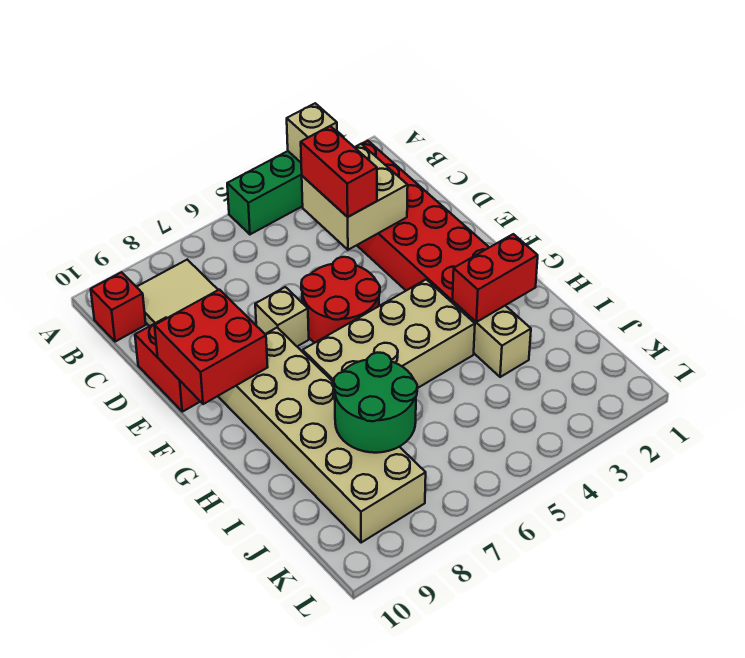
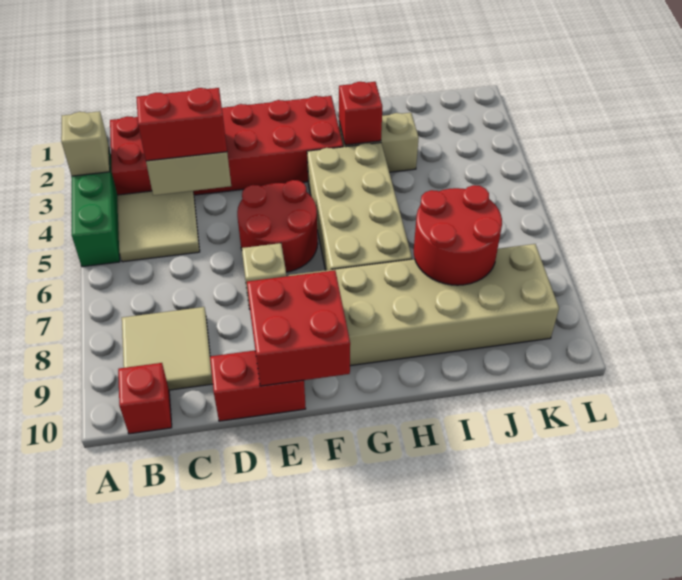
none -> tan 2x2 tile [117,191,200,262]
red 1x2 brick [453,234,538,322] -> red 1x1 brick [339,82,382,145]
green 2x2 round brick [334,353,417,453] -> red 2x2 round brick [414,185,502,285]

